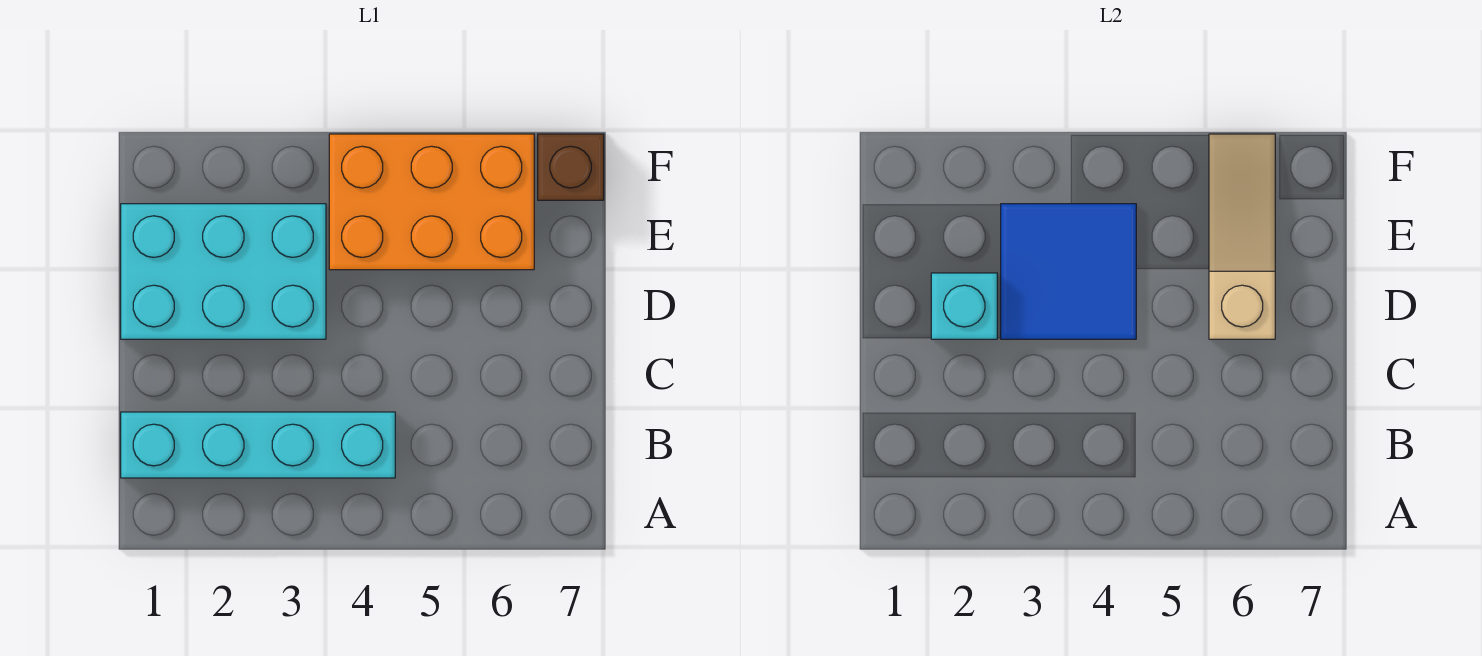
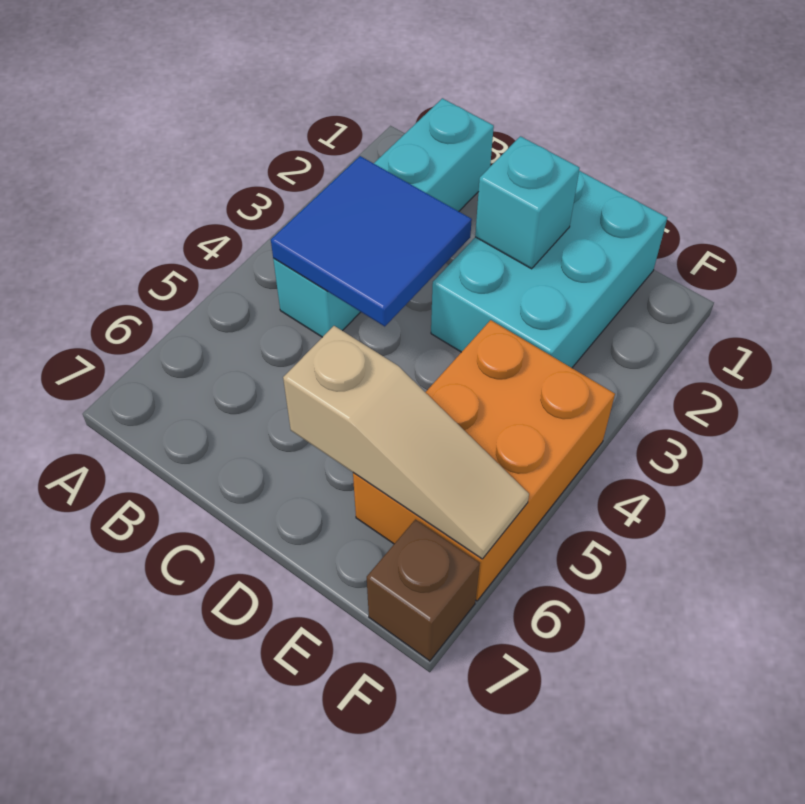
blue 2x2 tile [1001,204,1136,339] -> blue 2x2 tile moved to [271,156,472,327]

